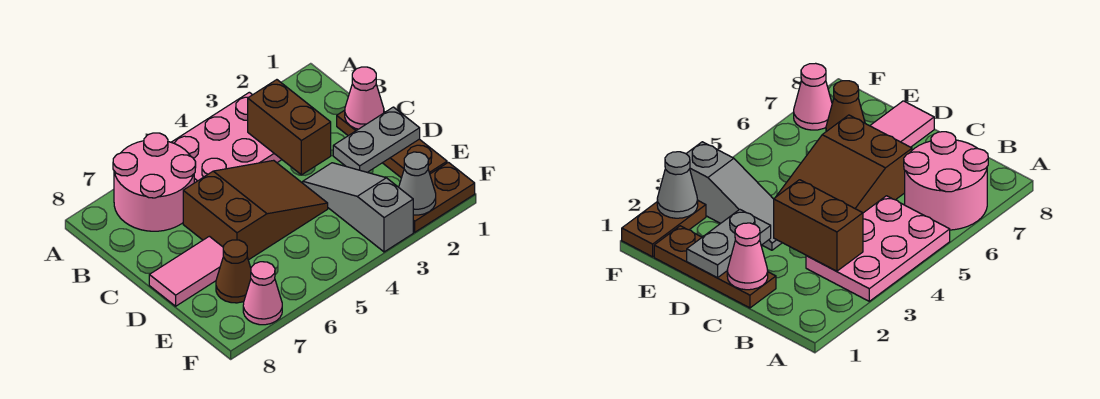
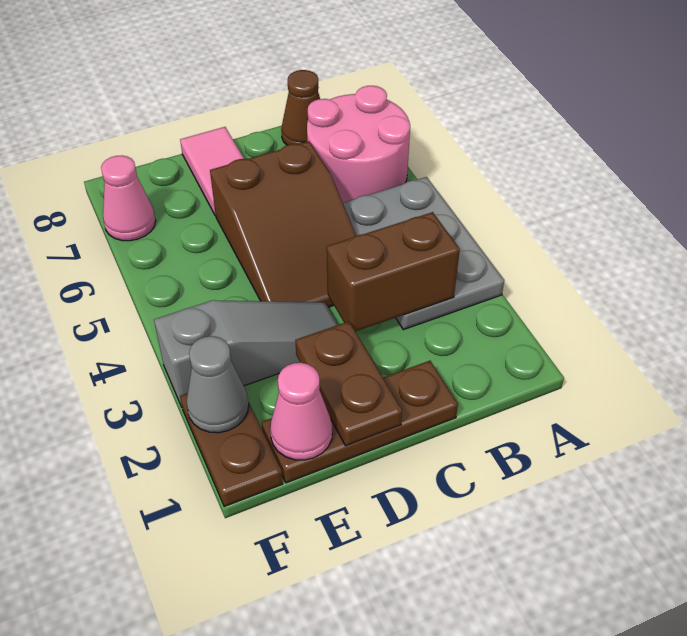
pink 2x3 plate [171,92,282,183] -> grey 2x3 plate [343,177,504,330]
pink 1x1 cone [345,67,384,129] -> pink 1x1 cone moved to [270,363,332,460]
grey 1x2 plate [333,107,420,172] -> brown 1x2 plate [295,321,402,446]
brown 1x1 cone [216,240,251,303] -> brown 1x1 cone moved to [281,70,320,145]

